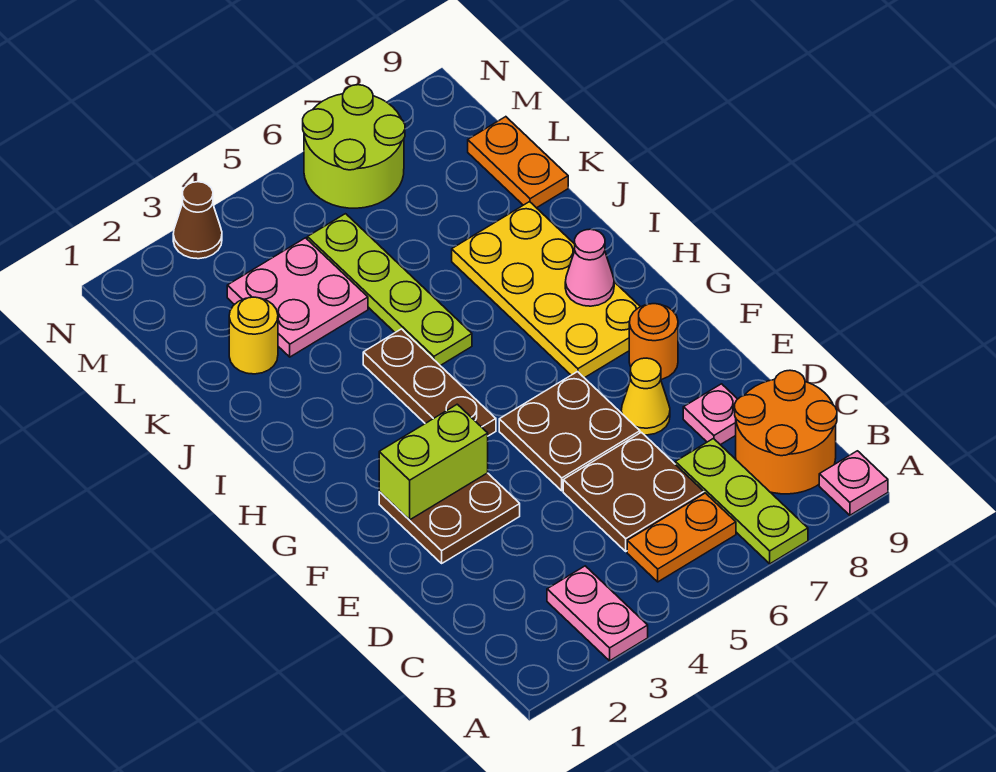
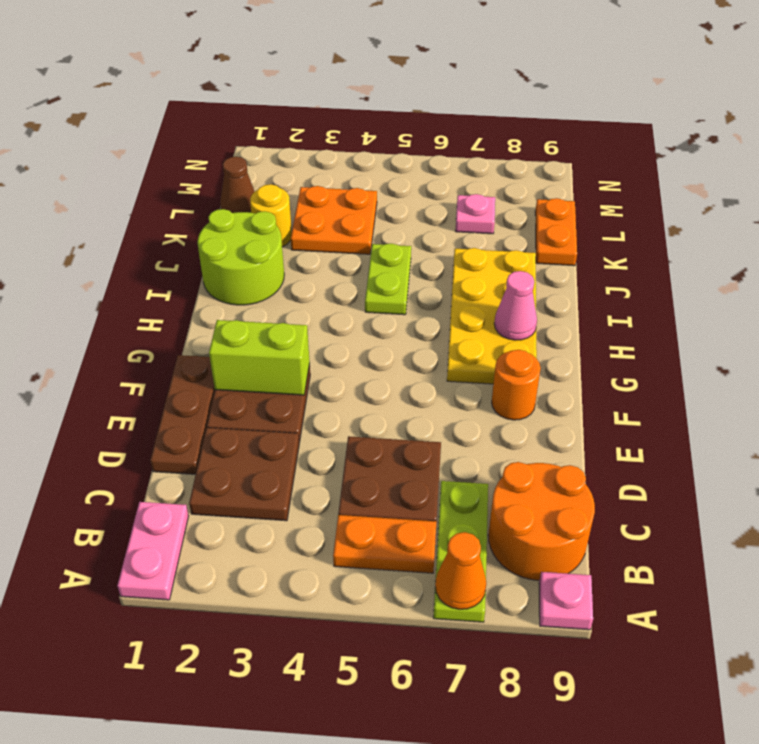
pink 1x2 plate [547,566,648,661] -> pink 1x2 plate moved to [117,502,189,600]
none -> orange 1x1 cone [435,532,486,609]
pink 1x1 plate [683,384,737,445] -> pink 1x1 plate moved to [455,194,495,234]
brown 2x2 plate [499,372,640,491] -> brown 2x2 plate moved to [189,428,299,521]
yellow 1x1 cone [621,358,670,435] -> none
brown 1x3 plate [363,329,496,436] -> brown 1x3 plate moved to [150,355,215,474]
lime 1x4 plate [307,214,472,366] -> lime 1x2 plate [365,244,411,315]
pink 2x2 plate [227,238,368,357] -> orange 2x2 plate [291,186,377,254]
lime 2x2 round brick [303,85,405,208] -> lime 2x2 round brick moved to [198,209,284,305]
brown 1x1 cone [173,182,222,259] -> brown 1x1 cone moved to [220,157,255,213]

